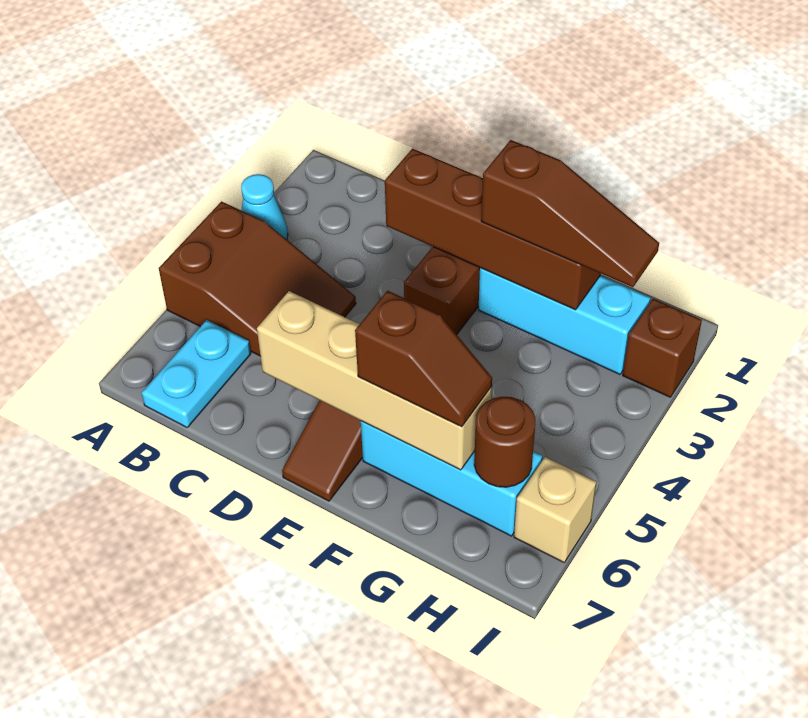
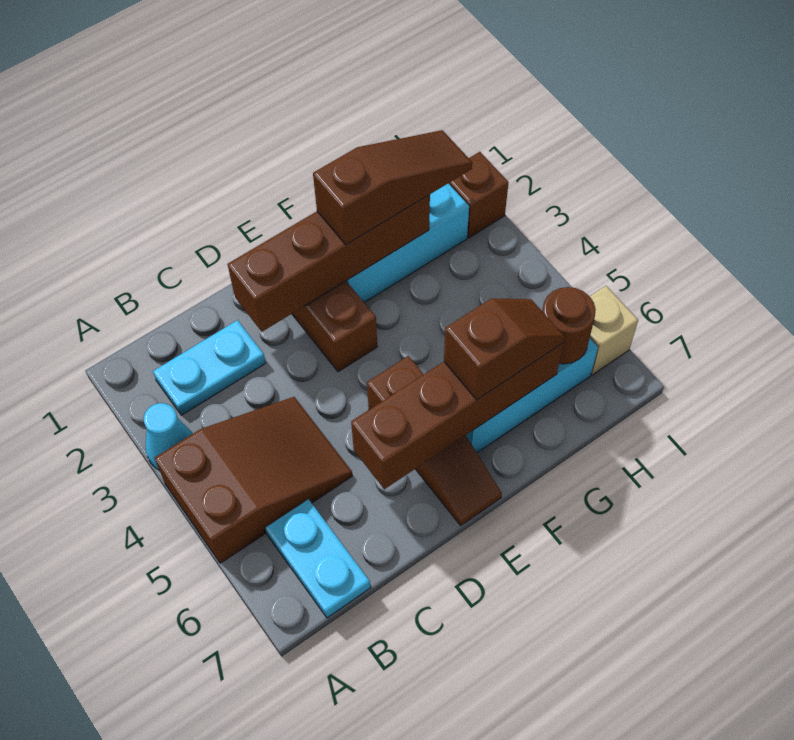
none -> cyan 1x2 plate [153,320,266,415]
tan 1x4 brick [257,291,492,470] -> brown 1x4 brick [351,343,563,489]

